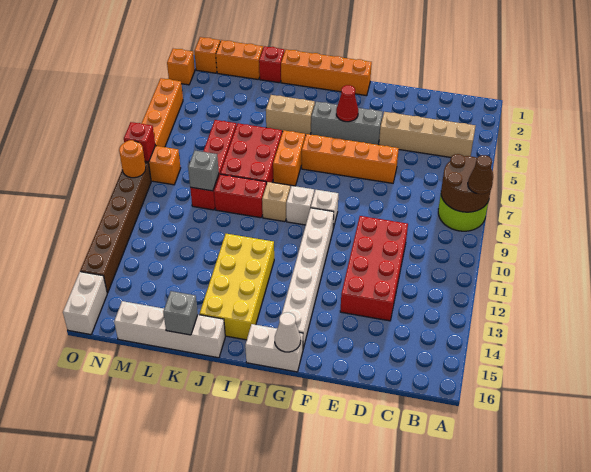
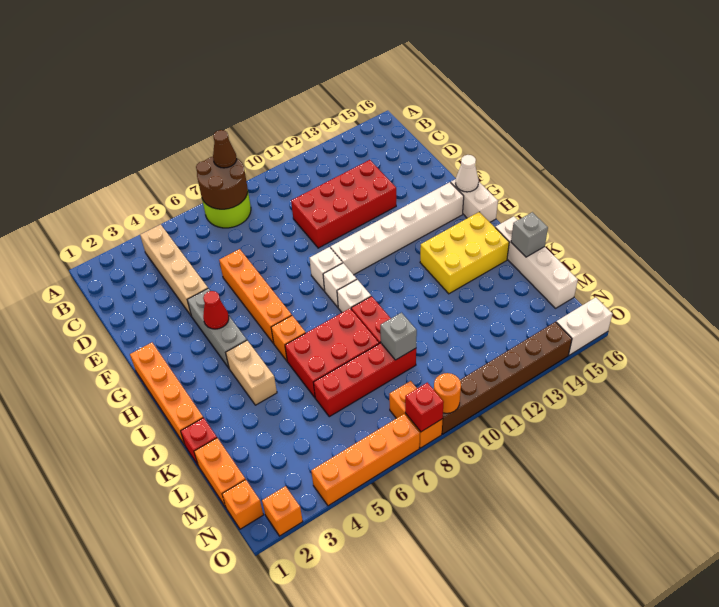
orange 1x2 brick [273,130,306,186] -> orange 1x1 brick [271,316,306,361]
tan 1x1 brick [262,182,290,222] -> white 1x1 brick [337,280,371,313]
yellow 2x4 brick [199,234,274,340] -> yellow 2x3 brick [420,212,509,294]

